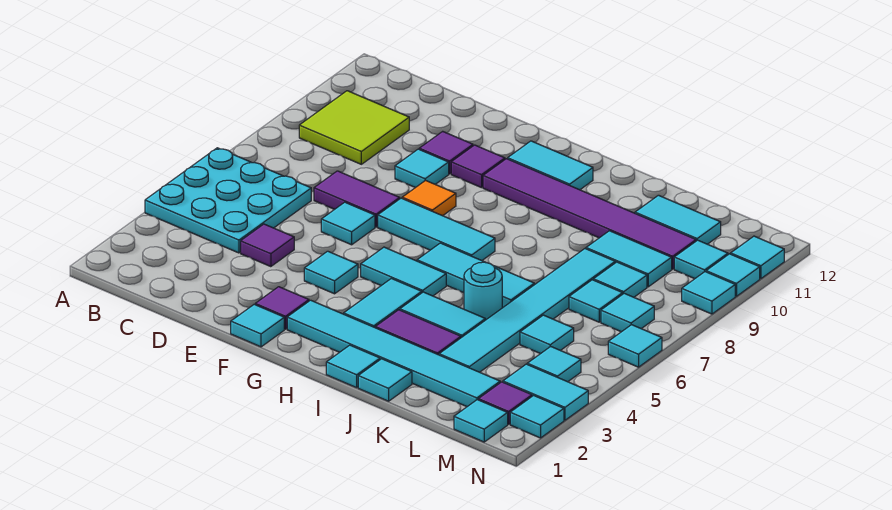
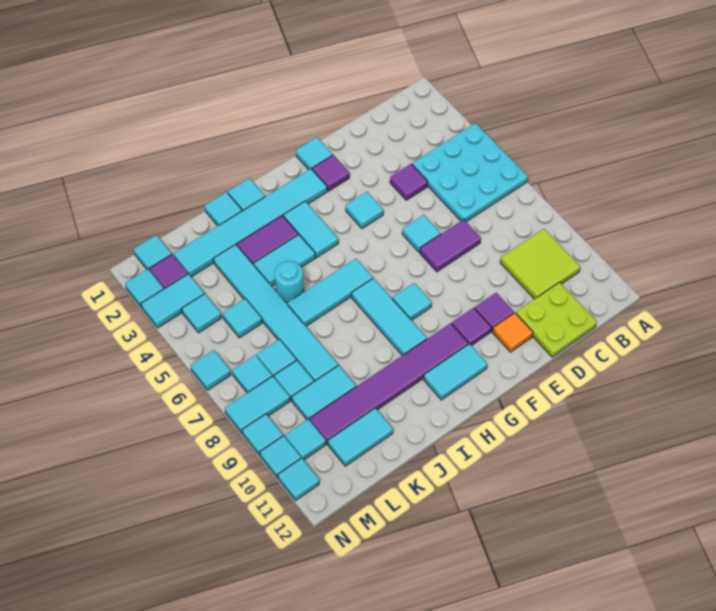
none -> lime 2x2 plate [516,282,597,357]
cyan 1x1 tile [395,149,449,188] -> cyan 1x1 tile moved to [392,283,432,320]
cyan 1x3 tile [378,198,495,261] -> cyan 1x3 tile turned to [352,278,427,356]
orange 1x1 tile [402,180,456,216] -> orange 1x1 tile moved to [493,313,533,352]
cyan 1x2 tile [361,247,446,296] -> cyan 1x2 tile moved to [225,376,290,433]

